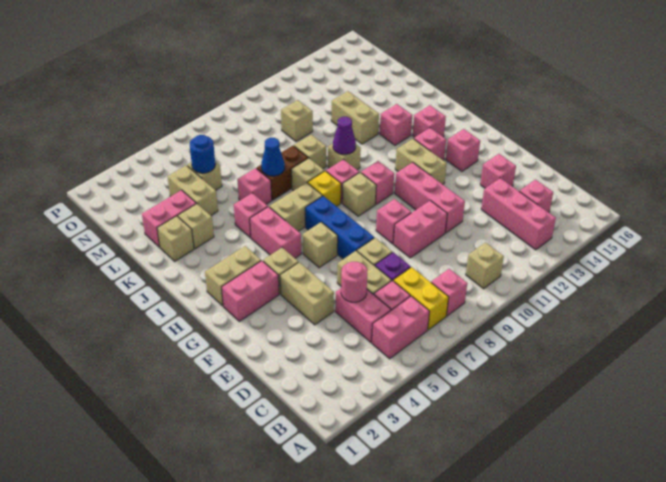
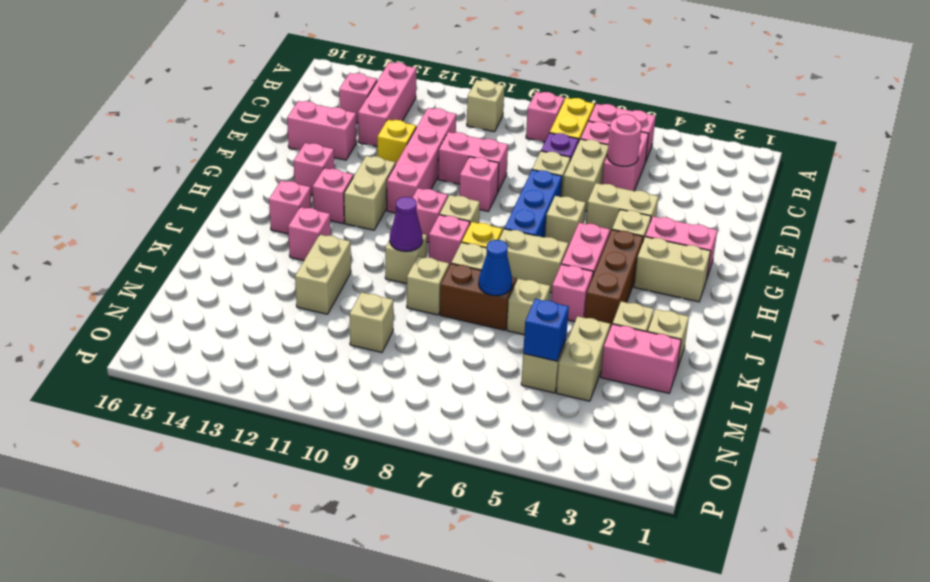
tan 1x2 brick [280,262,334,325] -> tan 1x2 brick turned to [586,183,659,233]
pink 1x3 brick [395,162,465,233] -> pink 1x4 brick [387,108,456,213]
none -> yellow 1x1 brick [377,120,416,164]
pink 1x1 brick [480,154,516,188] -> pink 1x2 brick [287,101,357,160]
none -> brown 1x3 brick [584,230,643,329]
pink 1x1 brick [237,168,272,204] -> tan 1x1 brick [507,279,550,335]
blue 1x1 round brick [190,135,215,173] -> blue 1x1 brick [523,299,569,361]

